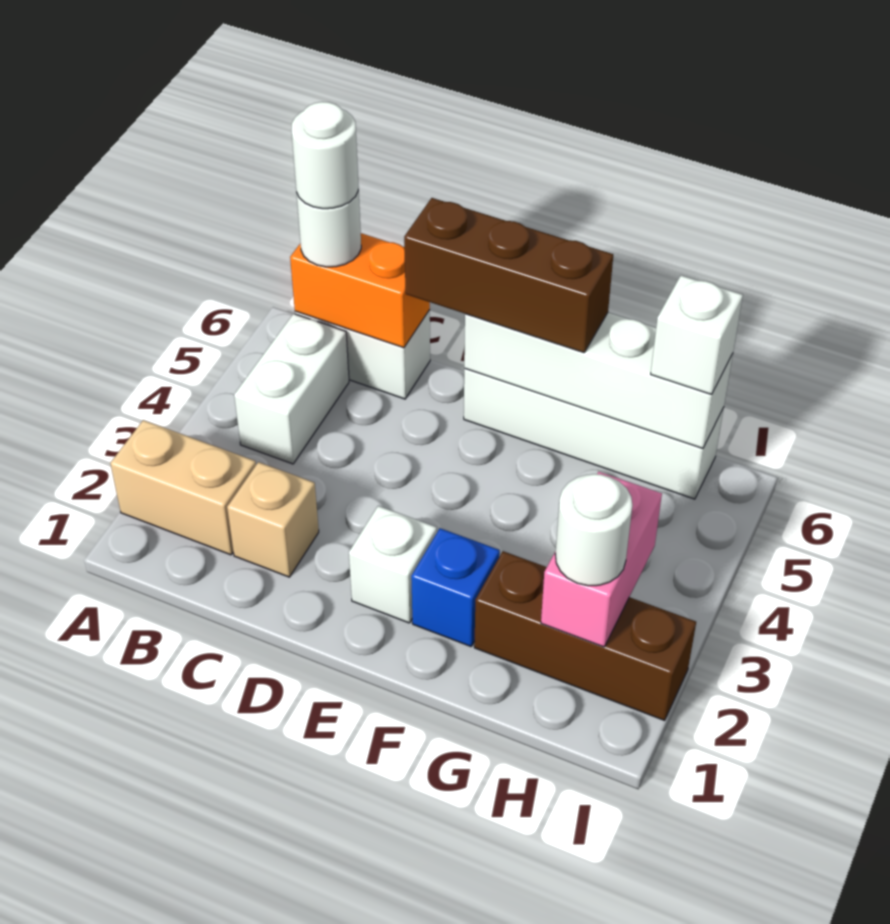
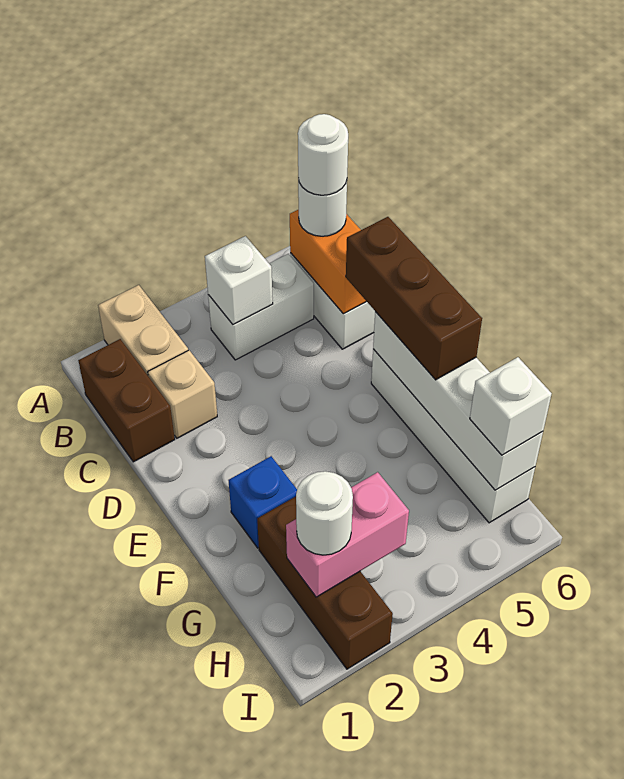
none -> brown 1x2 brick [78,339,175,462]
white 1x1 brick [349,506,437,623] -> white 1x1 brick moved to [205,236,273,324]

